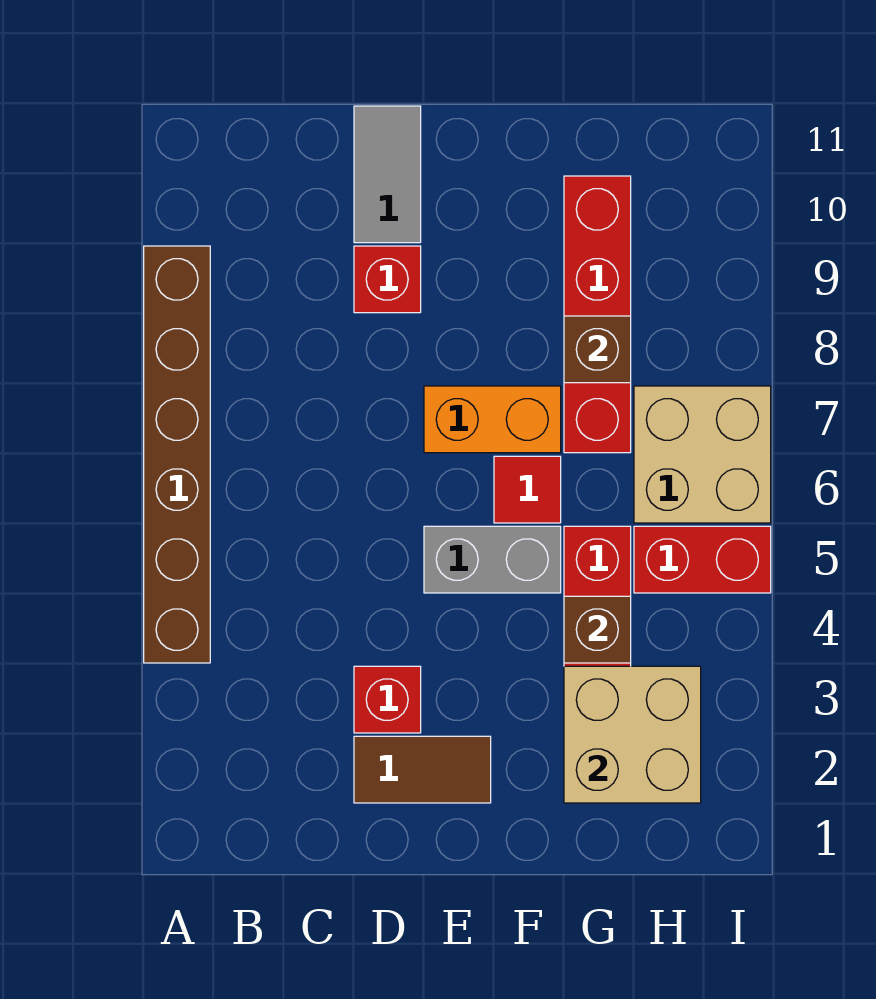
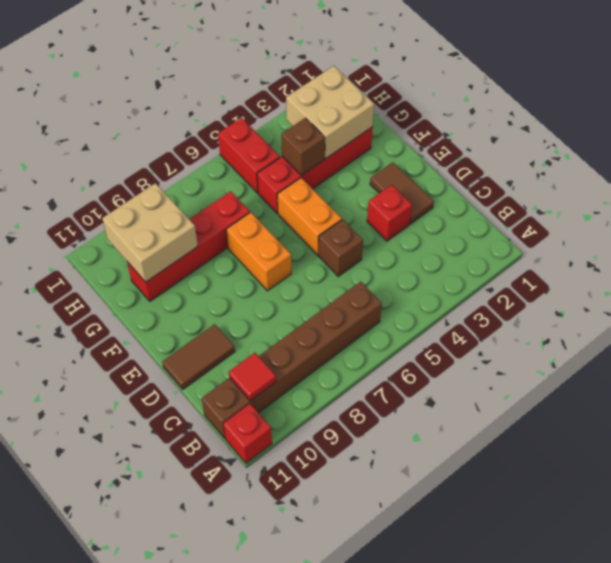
brown 1x6 brick [144,246,210,663] -> brown 1x6 brick moved to [202,282,382,438]
red 1x1 brick [354,246,421,313] -> red 1x1 brick moved to [223,404,272,463]
grey 1x2 tile [354,106,421,243] -> brown 1x2 tile [162,324,235,389]
grey 1x2 brick [424,526,561,593] -> orange 1x2 brick [277,178,342,255]
red 1x1 tile [494,456,561,523] -> red 1x1 tile moved to [229,353,276,401]
brown 1x1 brick [564,316,631,383] -> brown 1x1 brick moved to [318,219,363,276]
tan 2x2 brick [634,386,771,523] -> tan 2x2 brick moved to [102,183,198,282]

